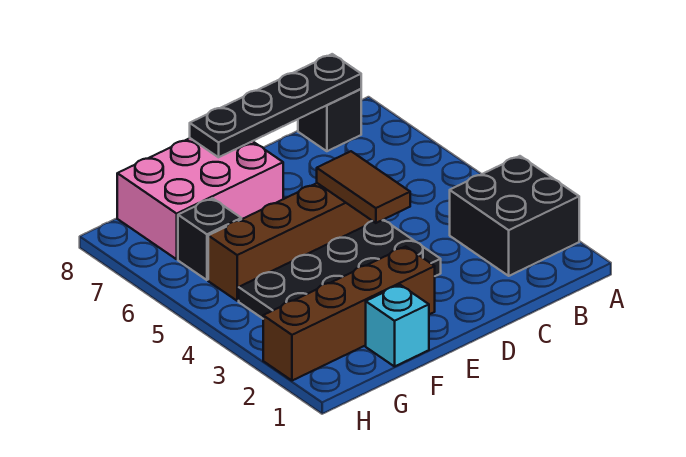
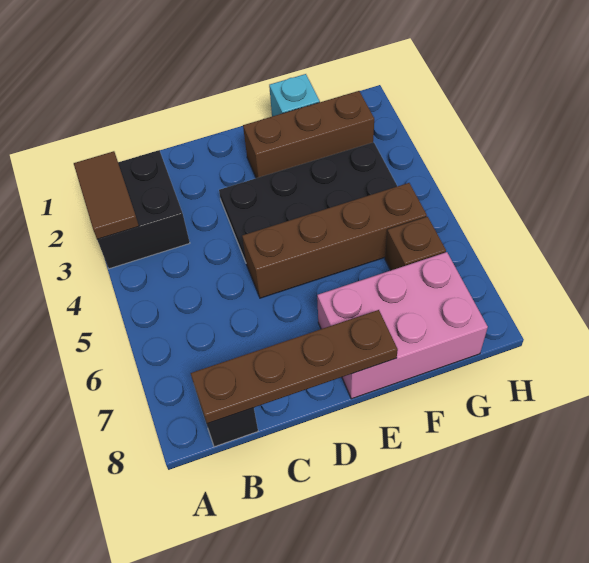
black 1x4 plate [190,54,361,157] -> brown 1x4 plate [191,310,398,424]
brown 1x2 tile [317,151,410,223] -> brown 1x2 tile moved to [74,151,139,239]
brown 1x4 brick [263,247,435,381] -> brown 1x3 brick [243,91,374,178]
black 1x1 brick [178,198,241,280] -> brown 1x1 brick [385,217,446,270]

